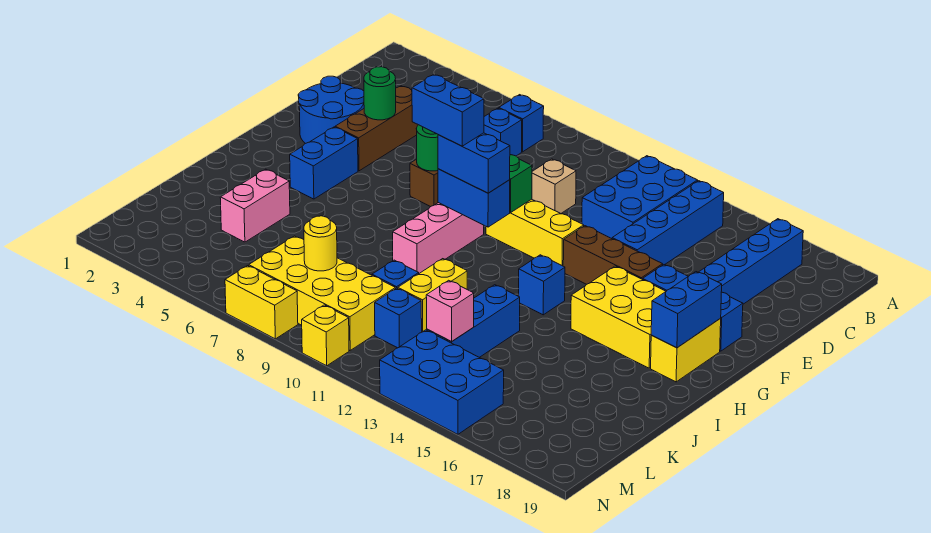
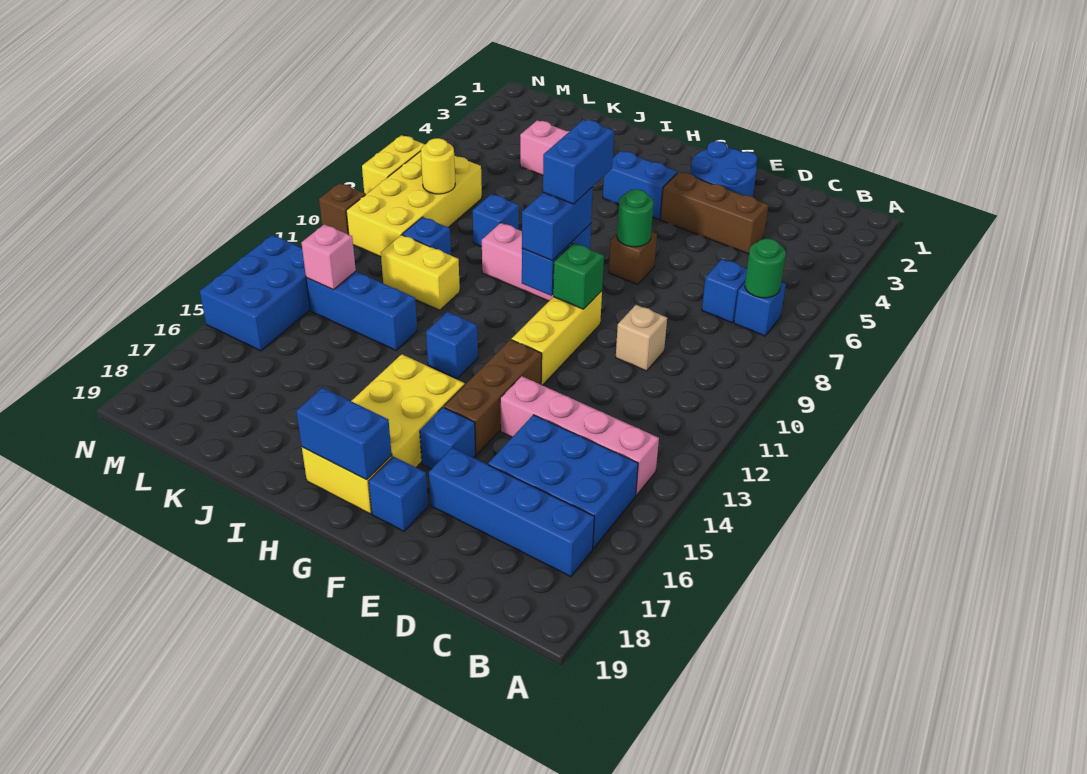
blue 2x3 brick [582,156,698,239] -> blue 2x3 brick moved to [488,415,638,549]
blue 1x4 brick [612,181,724,265] -> pink 1x4 brick [500,376,659,495]
green 1x1 round brick [364,67,396,120] -> green 1x1 round brick moved to [745,238,786,298]
blue 1x1 brick [375,288,422,348] -> blue 1x1 brick moved to [473,194,519,247]
yellow 1x1 brick [302,305,349,366] -> brown 1x1 brick [319,183,366,234]

